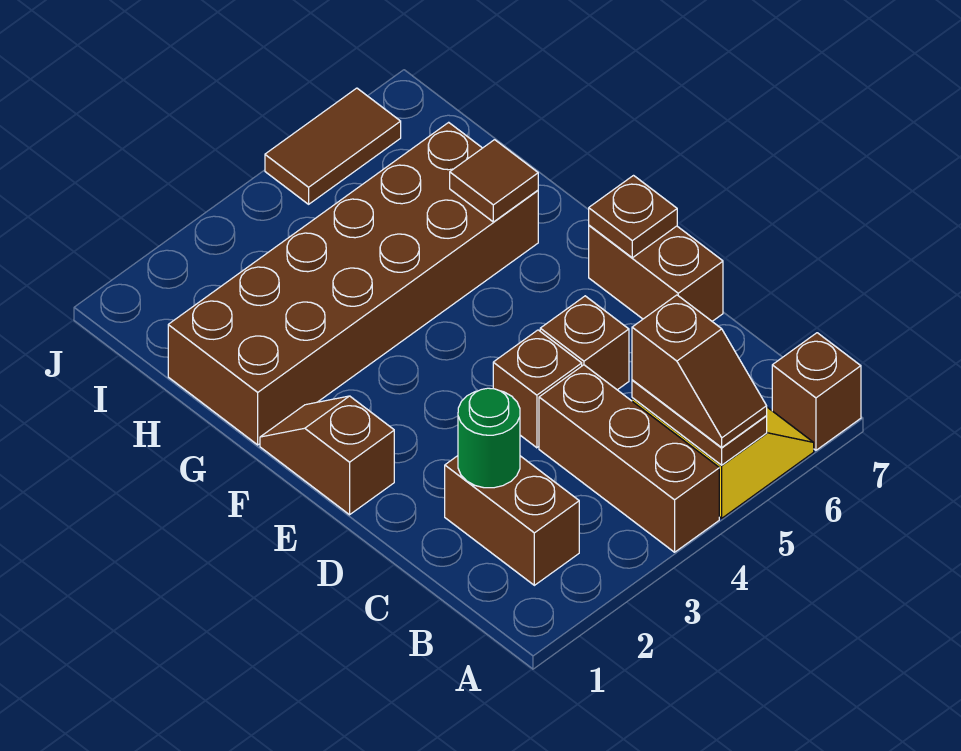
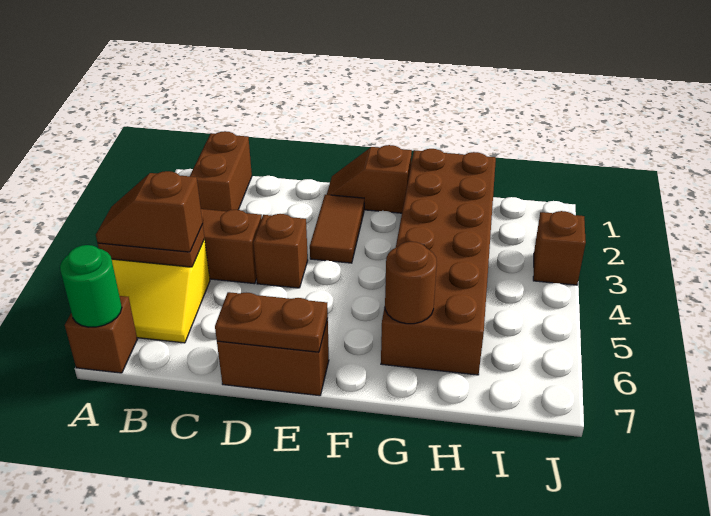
brown 1x2 brick [445,456,579,585] -> brown 1x2 brick turned to [190,131,252,211]
green 1x1 round brick [458,388,520,488] -> green 1x1 round brick moved to [60,245,122,327]
brown 1x1 brick [540,296,629,390] -> brown 1x1 brick moved to [533,211,586,285]
brown 1x2 slope [260,396,394,515] -> brown 1x2 slope turned to [327,145,412,213]
brown 1x1 plate [589,176,677,258] -> brown 1x2 plate [215,292,328,352]
brown 1x1 tile [450,140,538,222] -> brown 1x1 round brick [385,242,437,324]
brown 1x2 tile [265,88,401,204] -> brown 1x2 tile moved to [310,195,364,263]

